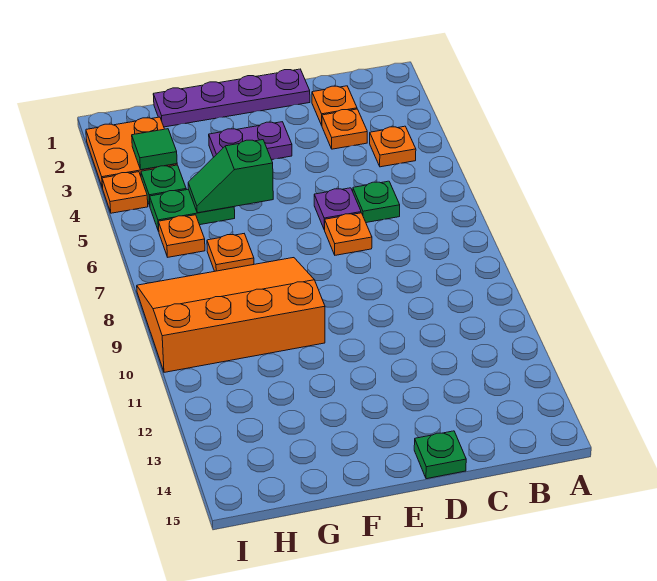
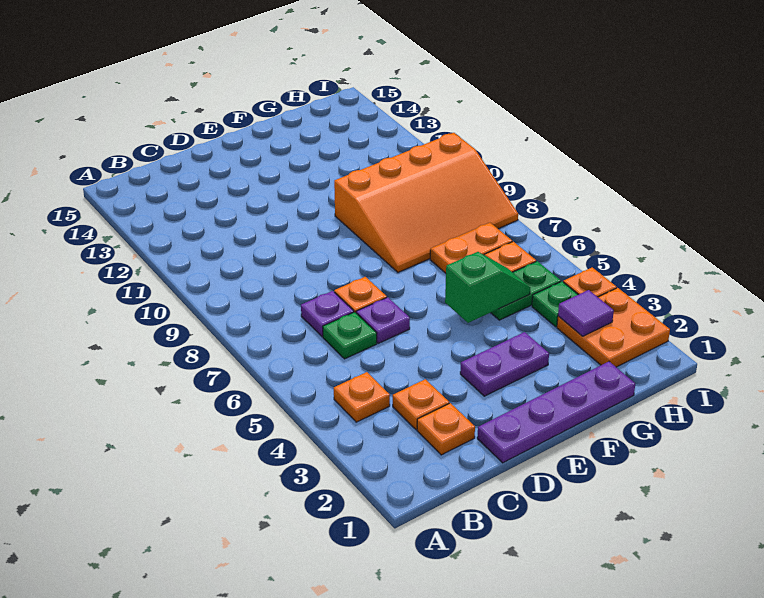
none -> purple 1x1 plate [301,291,354,337]
green 1x1 plate [414,431,466,479] -> none
orange 1x1 plate [207,234,254,271] -> orange 1x2 plate [430,223,512,273]
green 1x1 tile [132,129,177,170] -> purple 1x1 tile [558,290,614,336]

